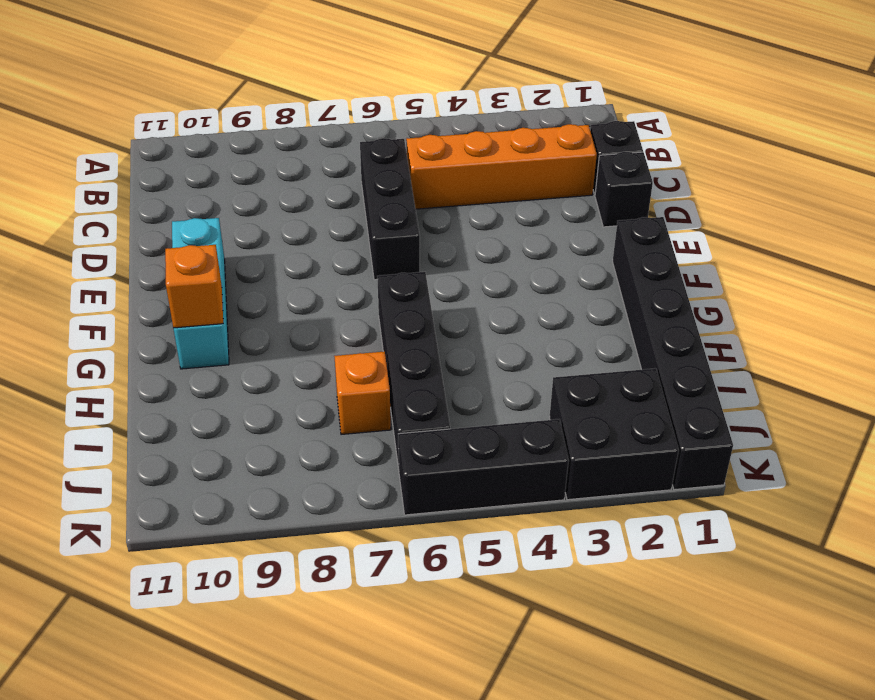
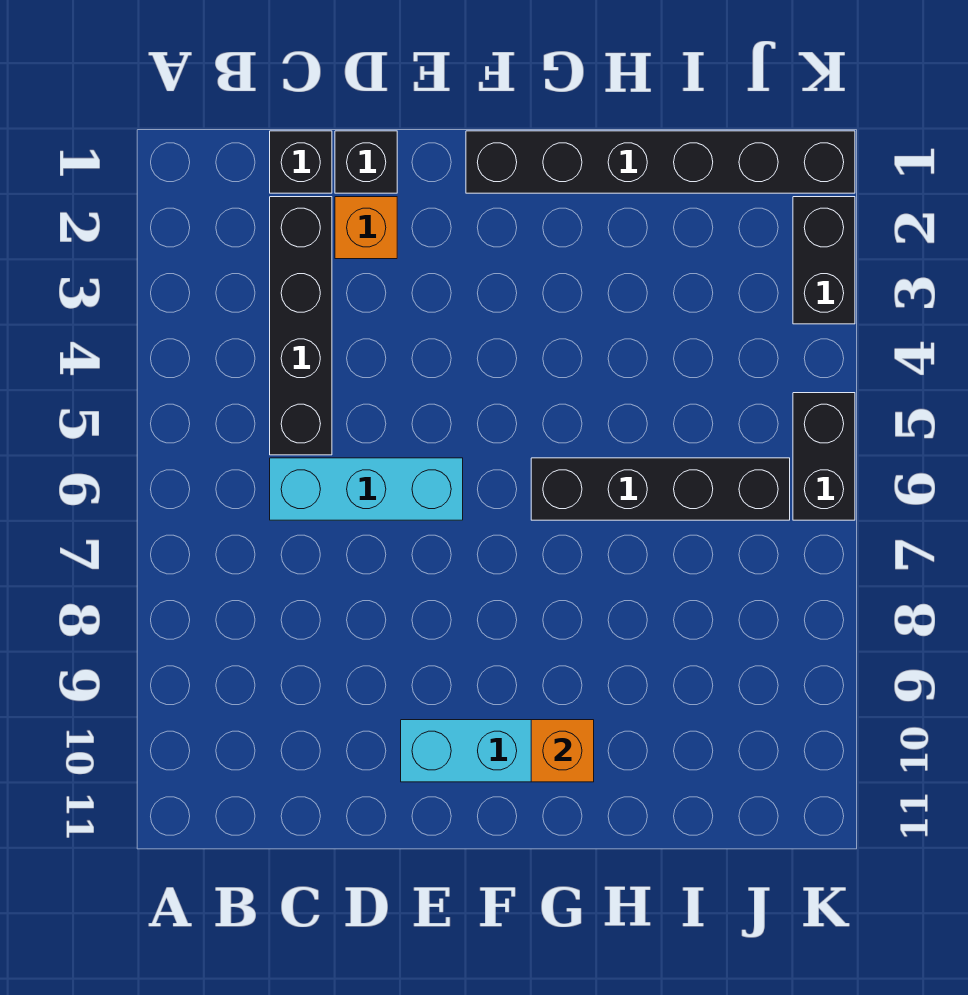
orange 1x4 brick [406,124,597,209] -> black 1x4 brick [270,197,332,455]
black 1x3 brick [360,138,420,280] -> cyan 1x3 brick [270,458,463,520]
orange 1x1 brick [334,352,391,435] -> orange 1x1 brick moved to [335,197,397,259]
black 2x2 brick [549,368,679,500] -> black 1x2 brick [793,197,855,324]
black 1x3 brick [398,419,569,515] -> black 1x2 brick [793,393,855,520]

